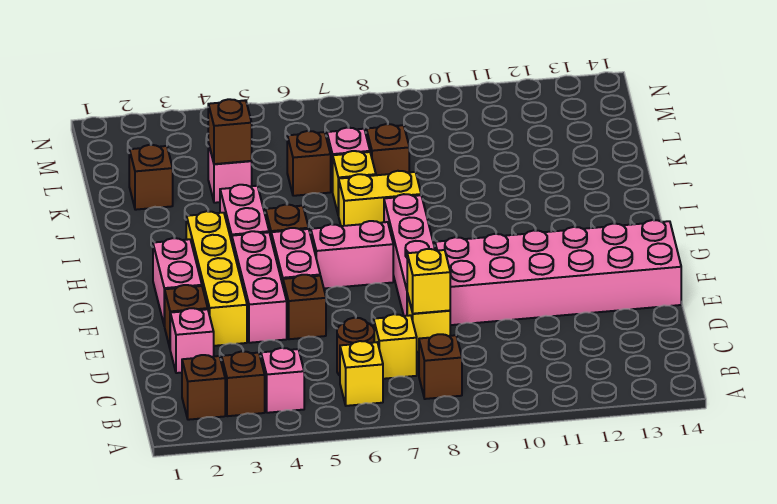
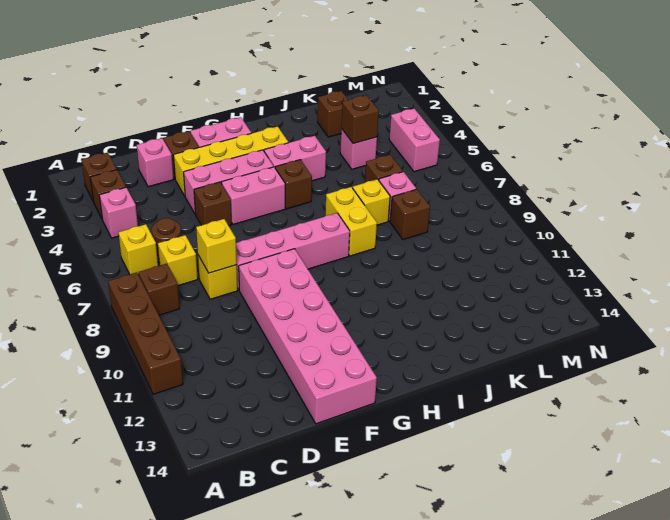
none -> brown 1x4 brick [108,272,183,394]
pink 1x2 brick [311,221,393,288] -> pink 1x2 brick moved to [389,108,440,172]

